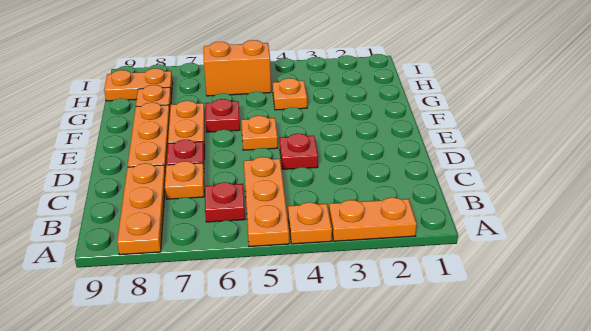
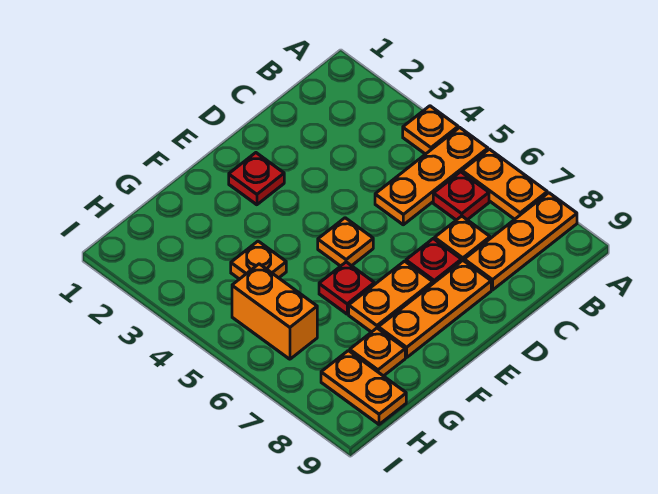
orange 1x2 plate [329,197,417,241] -> orange 1x2 plate moved to [462,149,547,219]
red 1x1 plate [279,133,318,169] -> red 1x1 plate moved to [229,153,284,205]

